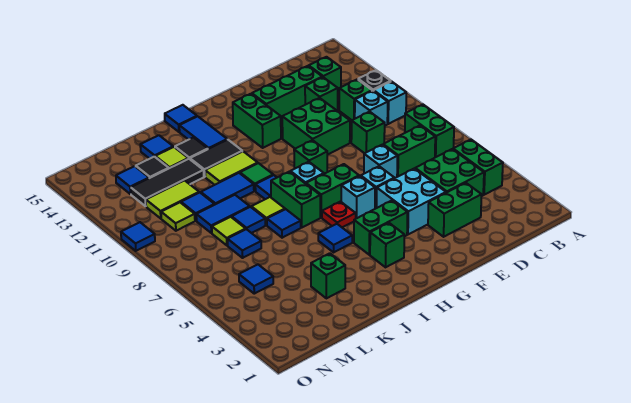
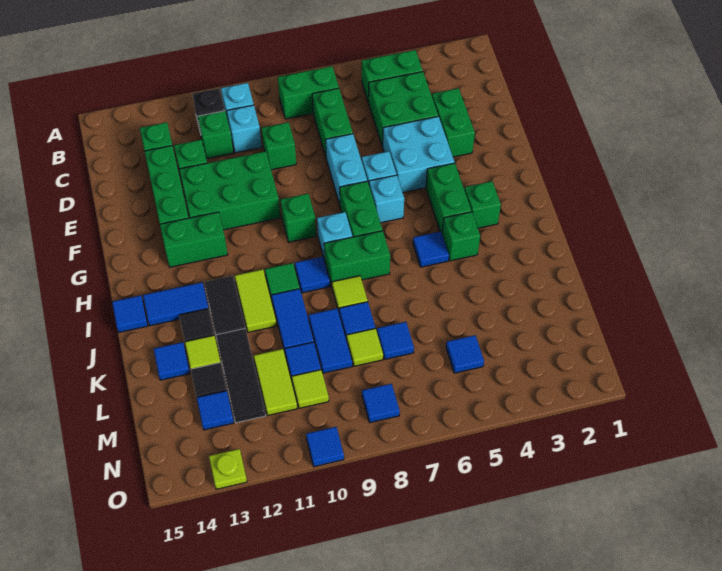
cyan 1x1 brick [364,145,397,178] -> cyan 1x2 brick [326,134,367,204]
green 2x2 brick [282,98,350,155] -> green 2x3 brick [179,151,280,230]
red 1x1 plate [322,202,356,227] -> none
blue 1x1 tile [267,209,301,238] -> blue 1x1 tile moved to [362,384,400,423]
green 1x1 brick [311,253,345,298] -> green 1x1 brick moved to [442,212,480,261]
none -> lime 1x1 plate [209,449,247,489]

